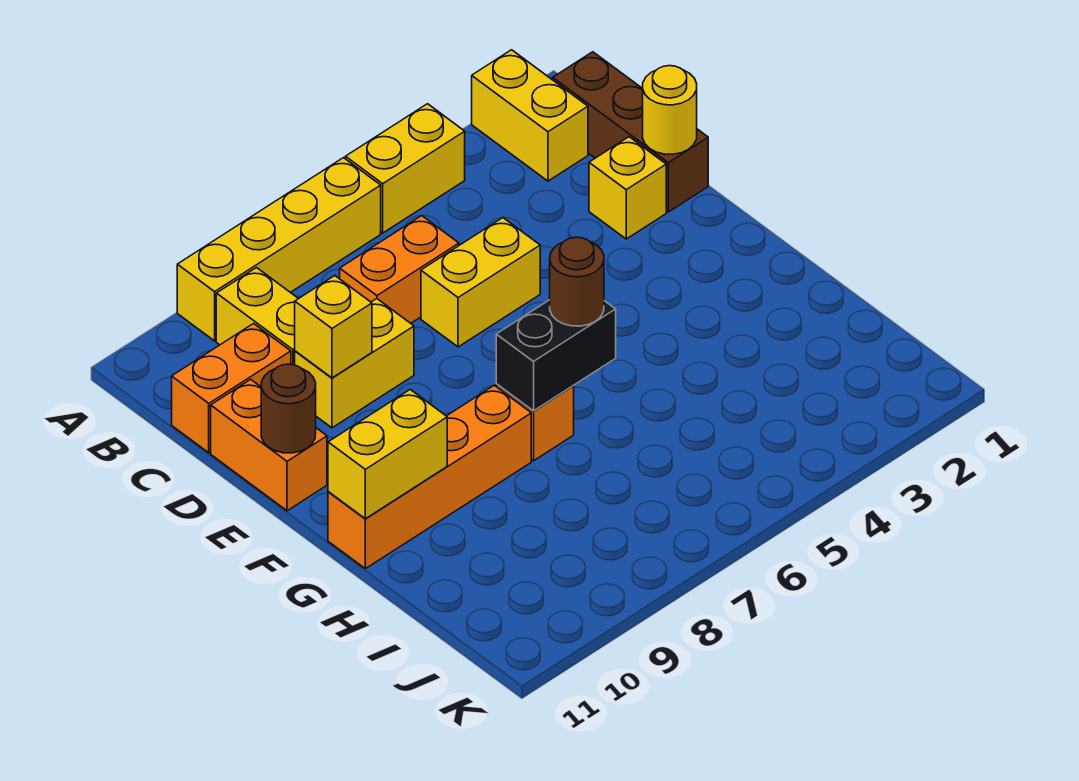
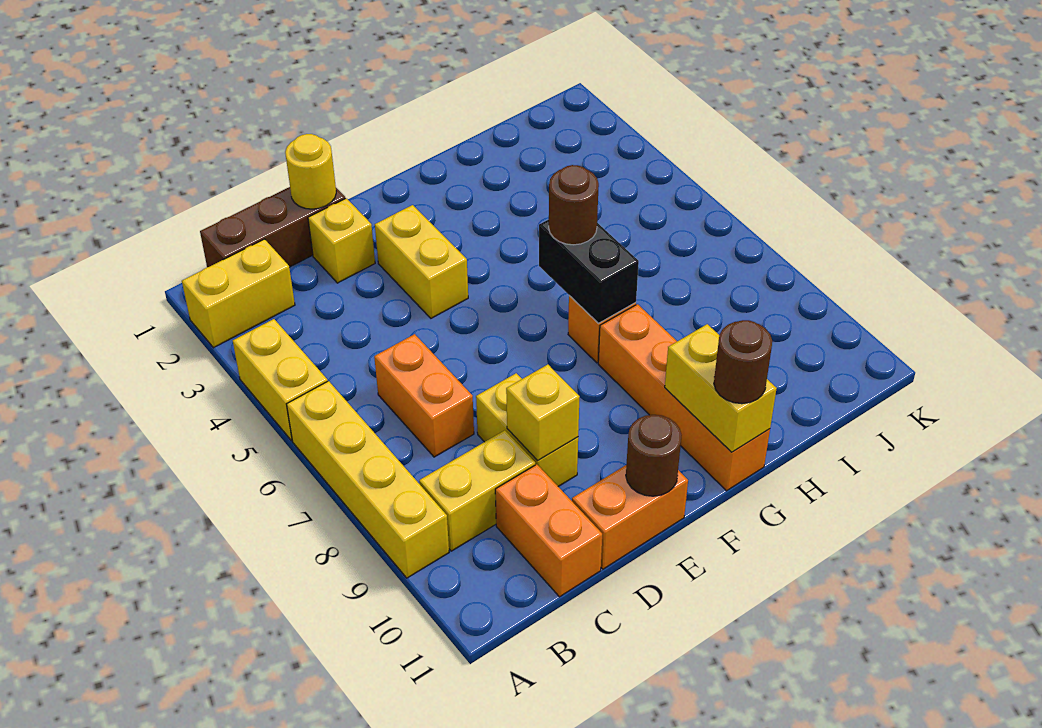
yellow 1x2 brick [421,218,540,347] -> yellow 1x2 brick moved to [375,205,468,318]
none -> brown 1x1 round brick [714,320,772,404]

